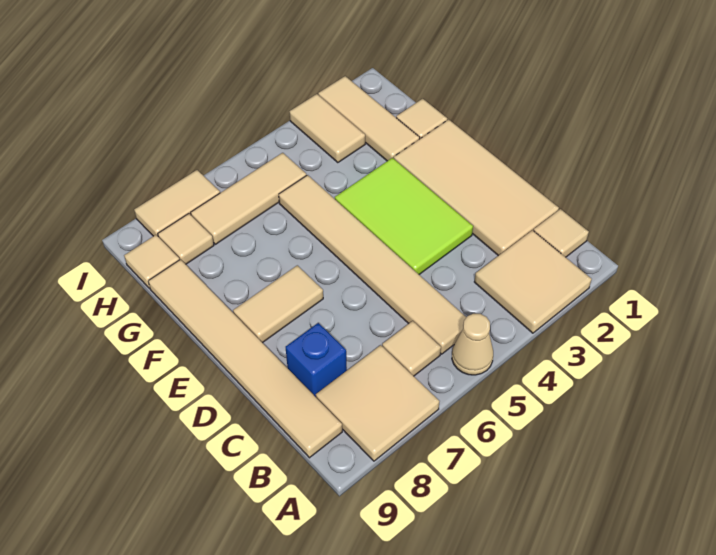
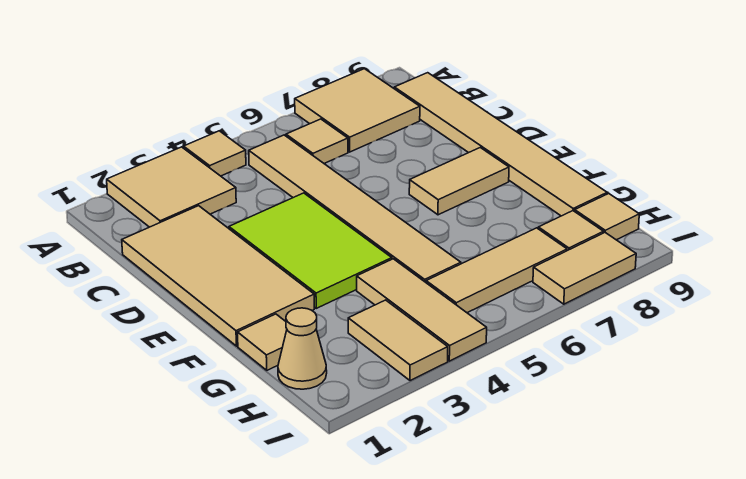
tan 1x1 cone [452,314,493,375] -> tan 1x1 cone moved to [278,308,327,389]
tan 1x1 tile [533,209,589,257] -> tan 1x1 tile moved to [184,131,246,176]
blue 1x1 brick [286,323,347,397] -> none
tan 1x3 tile [318,76,420,161] -> tan 1x3 tile moved to [357,259,487,361]

